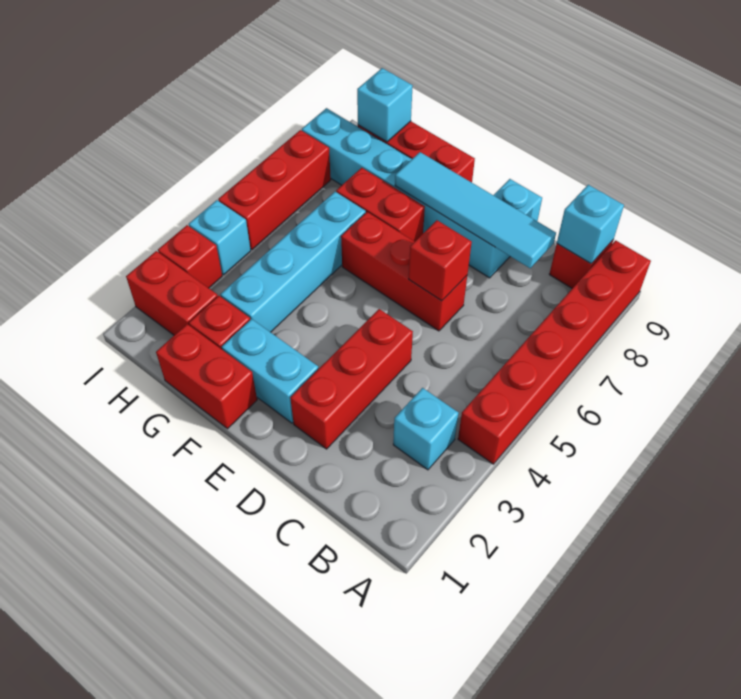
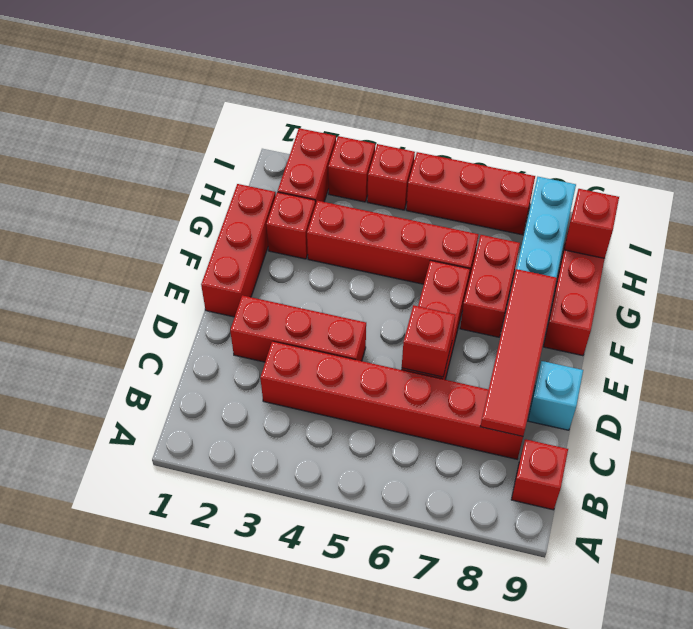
red 1x6 brick [458,240,651,464] -> red 1x6 brick moved to [260,341,523,459]
cyan 1x1 brick [393,388,459,470] -> none
cyan 1x1 brick [557,185,624,264] -> none
cyan 1x4 tile [395,152,556,268] -> red 1x4 tile [480,269,557,436]
cyan 1x2 brick [222,319,318,423] -> none
red 1x2 brick [156,324,257,429] -> red 1x3 brick [201,184,276,317]
cyan 1x4 brick [220,192,366,332] -> red 1x4 brick [307,201,478,284]
cyan 1x1 brick [357,68,413,142] -> red 1x1 brick [565,189,619,258]
cyan 1x1 brick [189,200,251,275] -> red 1x1 brick [367,144,415,210]

